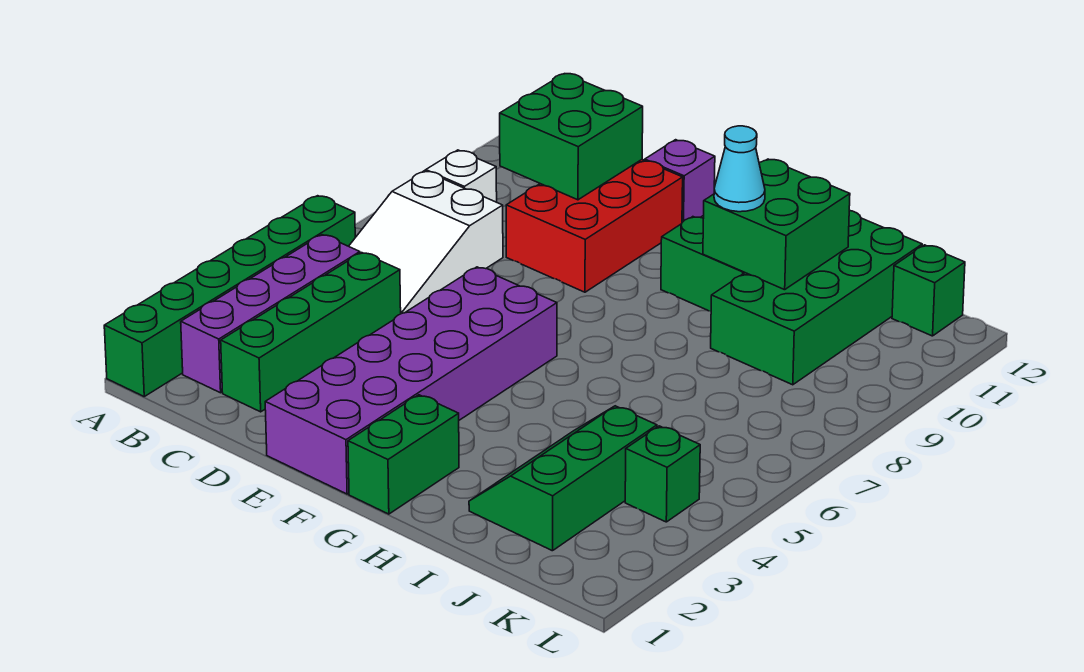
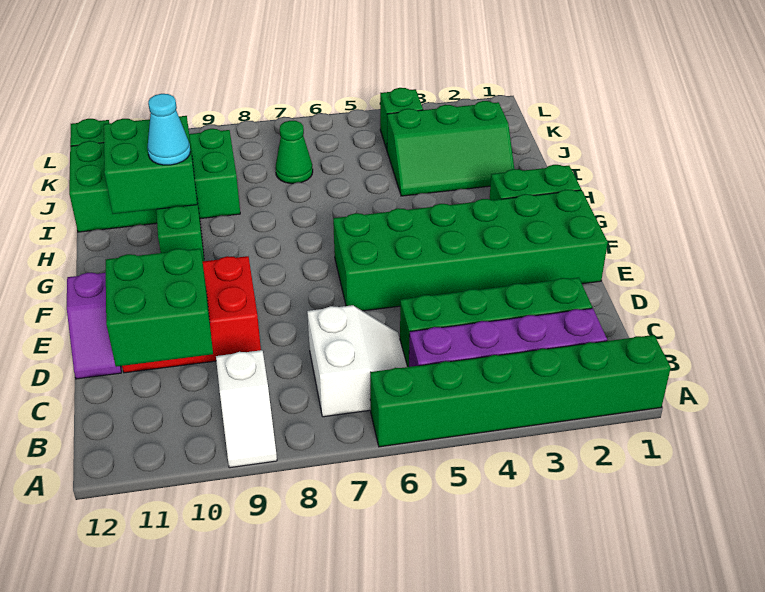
white 2x3 slope [349,171,503,314] -> white 2x2 slope [307,305,407,417]
purple 2x6 brick [265,267,557,494] -> green 2x6 brick [333,190,608,311]
none -> green 1x1 cone [275,121,313,184]

